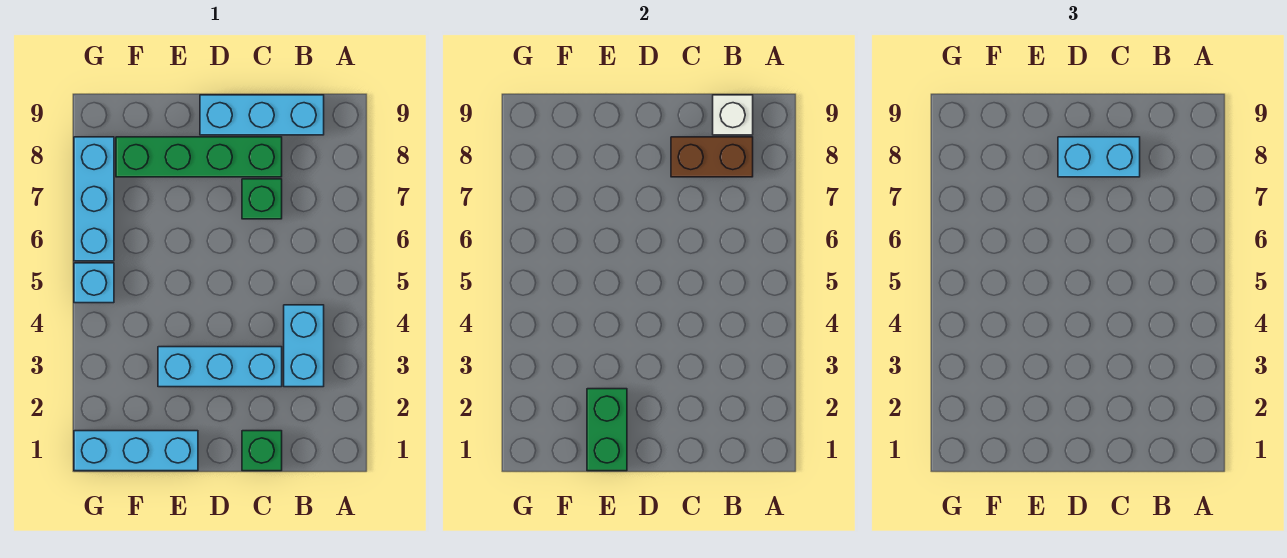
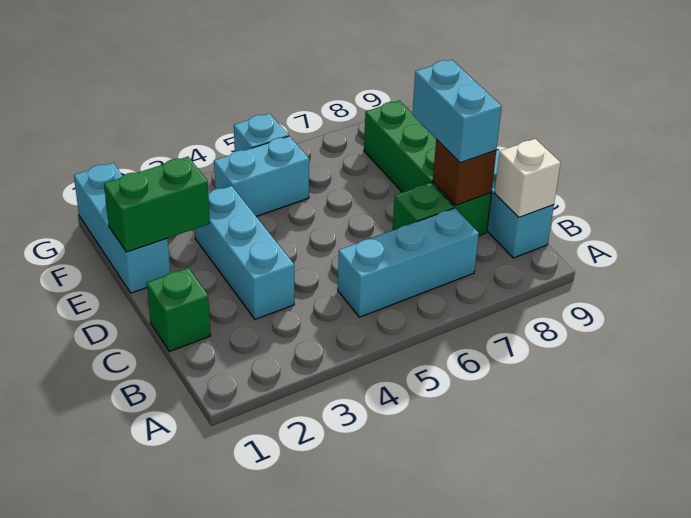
cyan 1x2 brick [284,305,324,387] -> cyan 1x2 brick moved to [214,136,309,216]
brown 1x2 brick [671,137,753,177] -> brown 1x1 brick [433,140,496,205]
cyan 1x3 brick [74,137,114,261] -> cyan 1x3 brick moved to [338,208,479,317]

